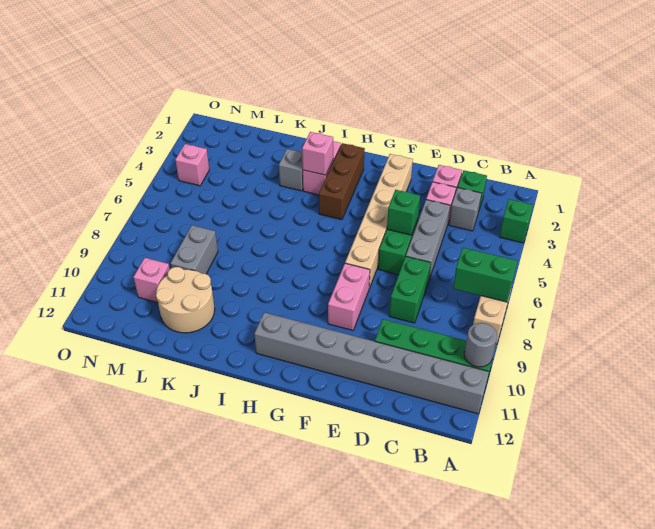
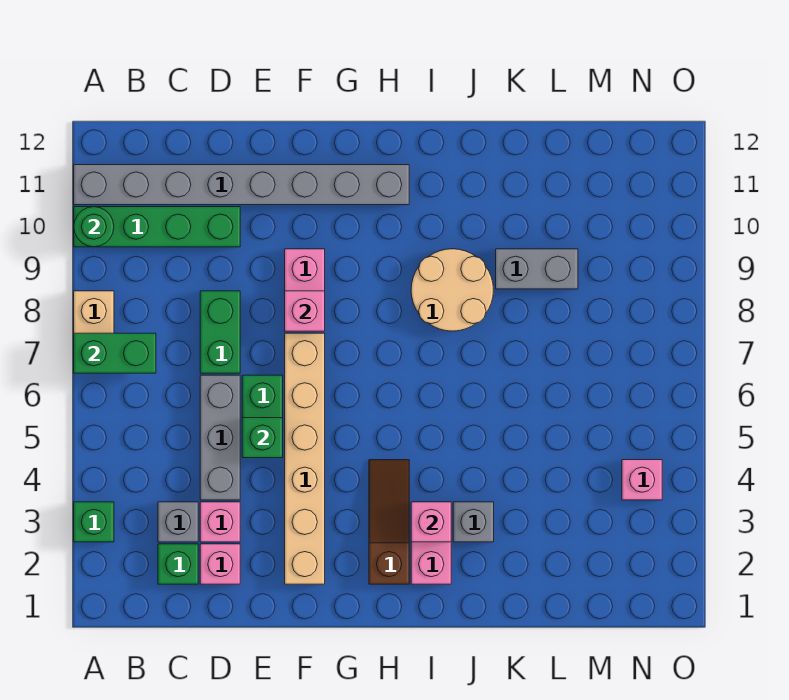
grey 1x1 round brick [464,323,497,367] -> green 1x1 round brick [74,207,114,247]
brown 1x3 brick [319,143,365,220] -> brown 1x3 slope [369,460,409,584]
tan 2x2 round brick [156,267,215,333] -> tan 2x2 round brick moved to [411,249,493,331]
grey 1x2 brick [171,225,218,274] -> grey 1x2 brick turned to [496,249,578,289]
pink 1x1 brick [134,258,170,303] -> pink 1x1 brick moved to [285,291,325,331]

